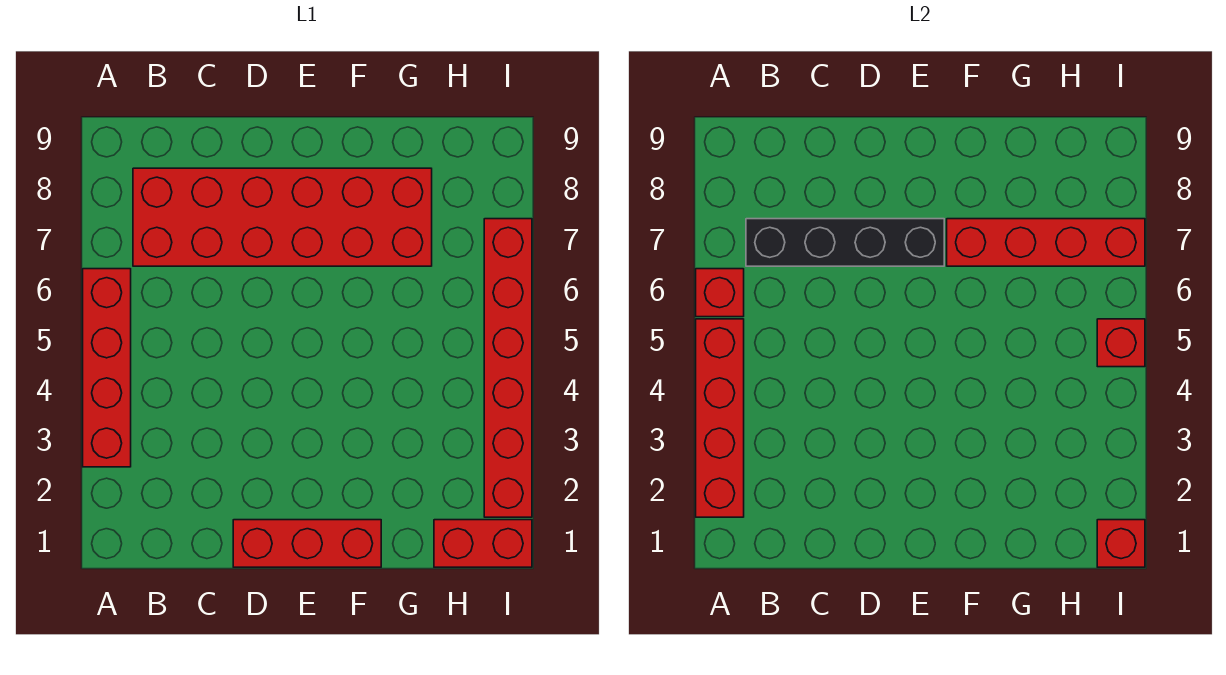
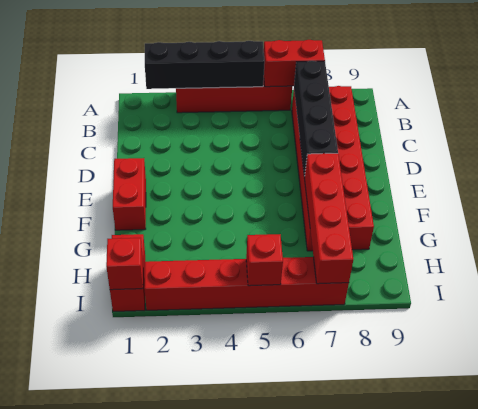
red 1x4 brick [696,319,744,517] -> black 1x4 brick [145,41,265,89]
red 1x1 brick [696,269,744,317] -> red 1x2 brick [264,40,325,87]
red 1x3 brick [233,520,381,567] -> red 1x2 brick [113,158,146,230]

